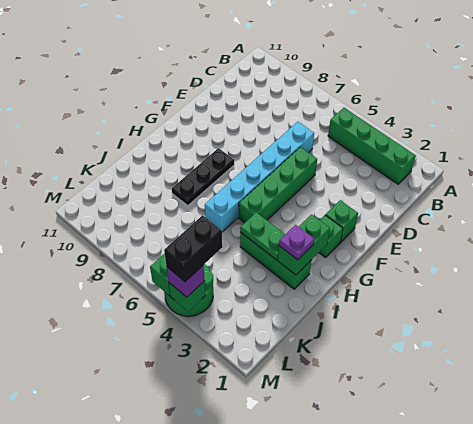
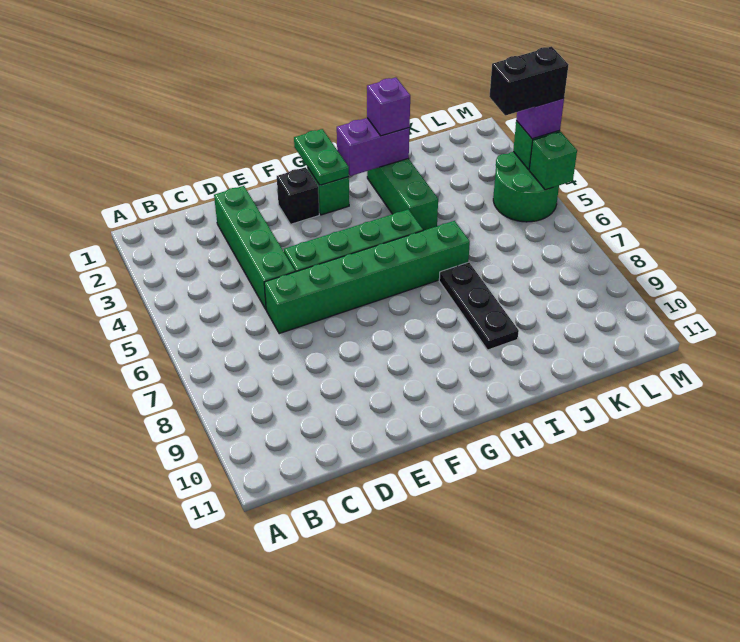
green 1x4 brick [328,108,416,184] -> green 1x4 brick moved to [214,186,295,309]
cyan 1x6 brick [205,122,314,232] -> green 1x6 brick [264,221,470,333]
green 1x1 brick [326,200,358,242] -> black 1x1 brick [277,167,319,224]
black 1x3 plate [172,148,234,206] -> black 1x3 plate turned to [439,262,519,350]
green 1x2 brick [278,214,330,275] -> purple 1x2 brick [337,118,410,176]
purple 1x1 plate [279,225,314,260] -> purple 1x1 brick [367,78,410,136]
green 1x2 plate [240,212,285,260] -> green 1x2 plate moved to [294,129,349,185]

